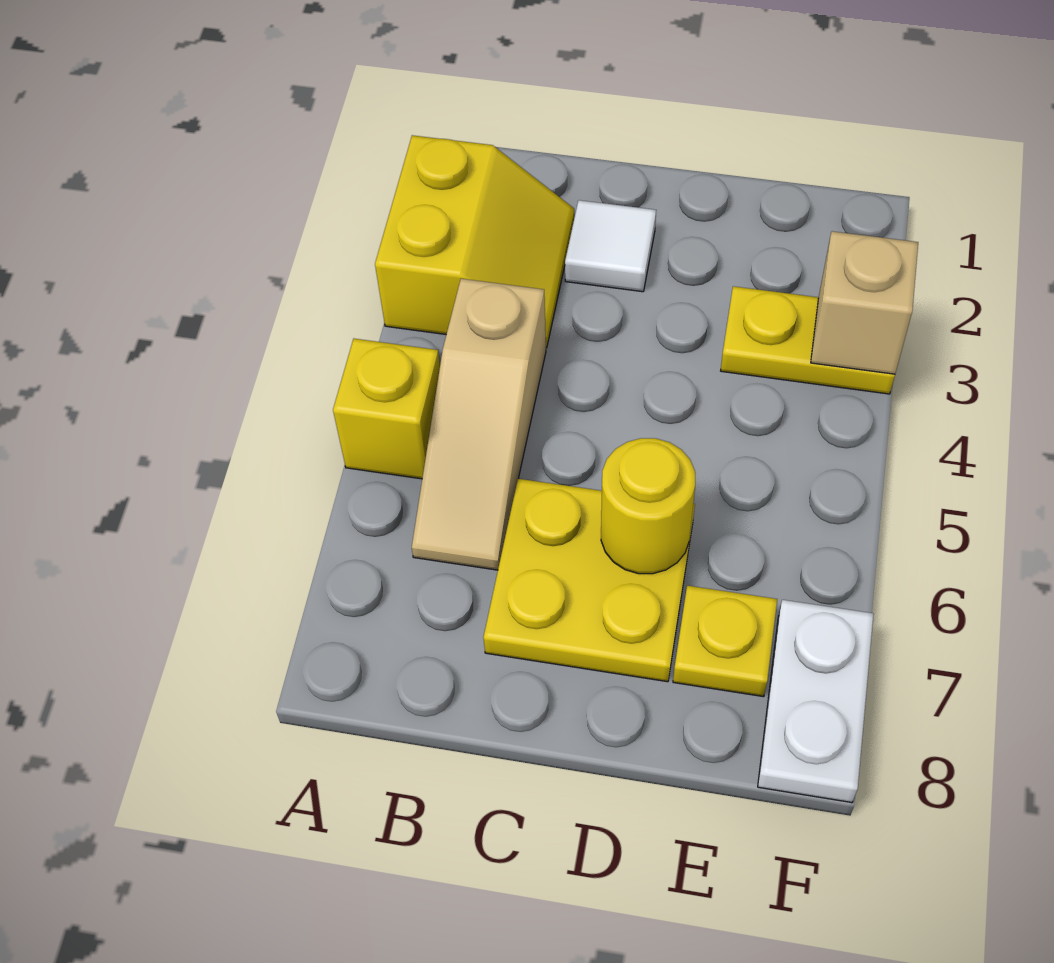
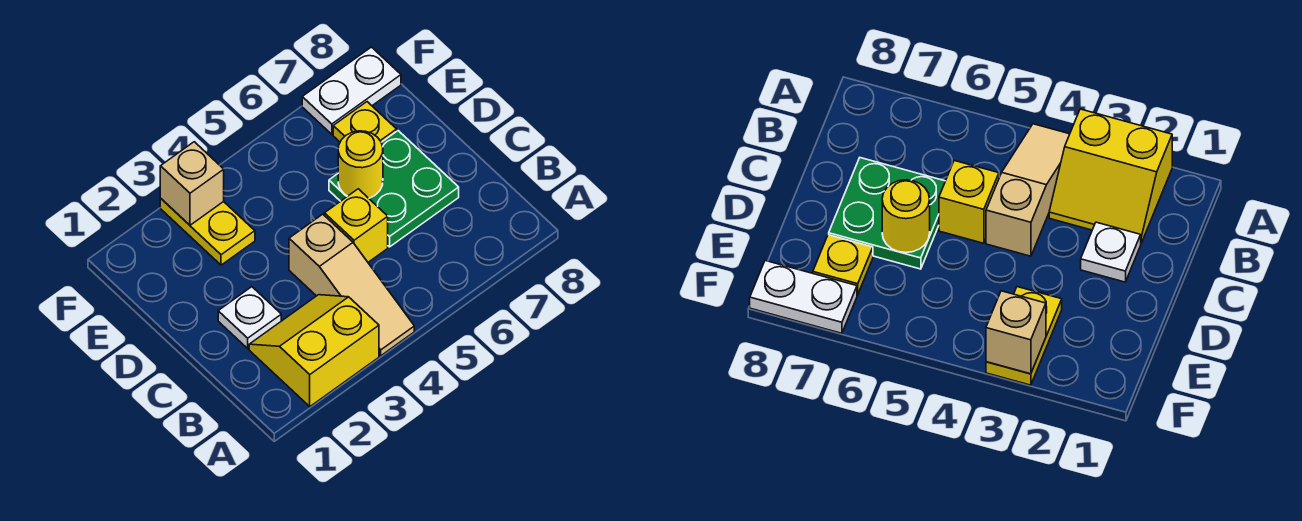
yellow 1x1 brick [333,339,440,479] -> yellow 1x1 brick moved to [325,189,388,262]
tan 1x3 slope [412,279,546,570] -> tan 1x3 slope turned to [289,214,414,356]
white 1x1 tile [565,200,656,292] -> white 1x1 plate [218,287,281,348]
yellow 2x2 plate [483,479,695,682] -> green 2x2 plate [329,131,459,247]

